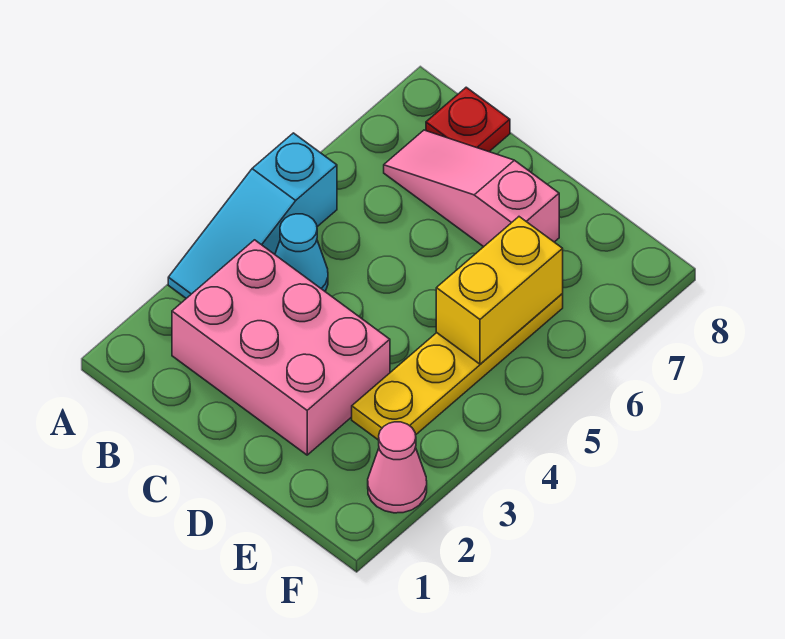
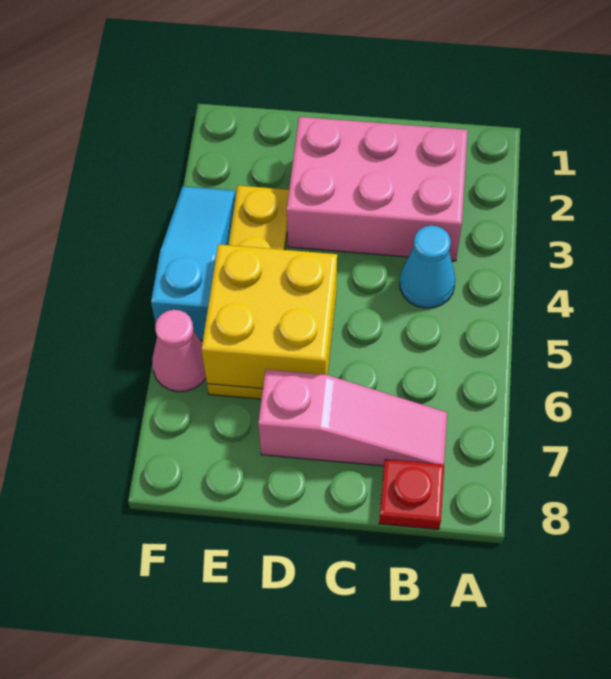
cyan 1x3 slope [168,133,337,298] -> cyan 1x3 slope moved to [151,186,236,341]
yellow 1x2 brick [436,217,563,364] -> yellow 2x2 brick [201,244,337,389]
pink 1x1 cone [368,422,427,513] -> pink 1x1 cone moved to [152,310,206,392]

